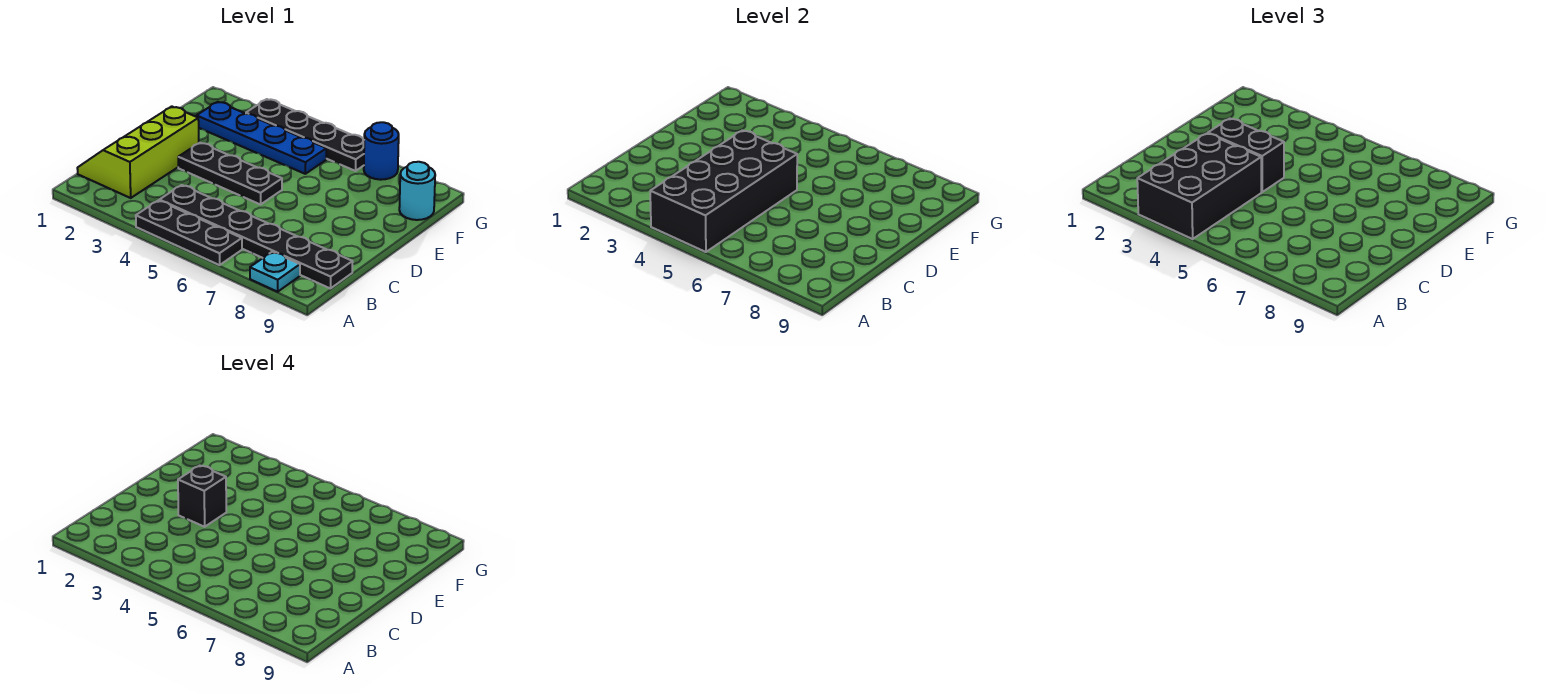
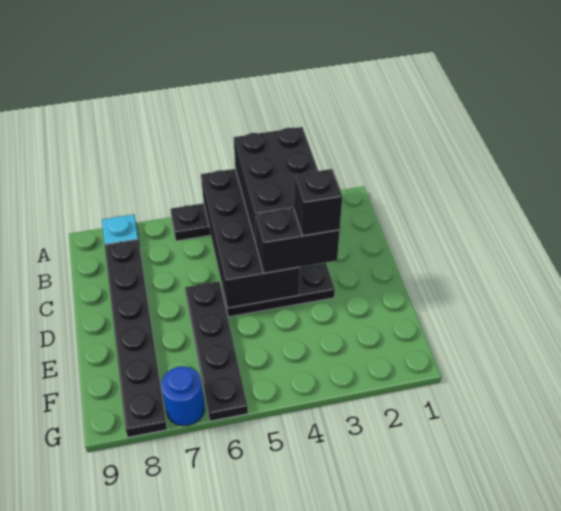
lime 2x3 slope [77,106,199,198] -> none
black 1x6 plate [159,185,353,289] -> black 1x6 plate turned to [105,240,167,437]
blue 1x4 plate [196,102,326,174] -> none
cyan 1x1 round brick [399,162,435,220] -> none
black 1x4 plate [246,99,364,171] -> black 1x4 plate turned to [185,281,248,421]

